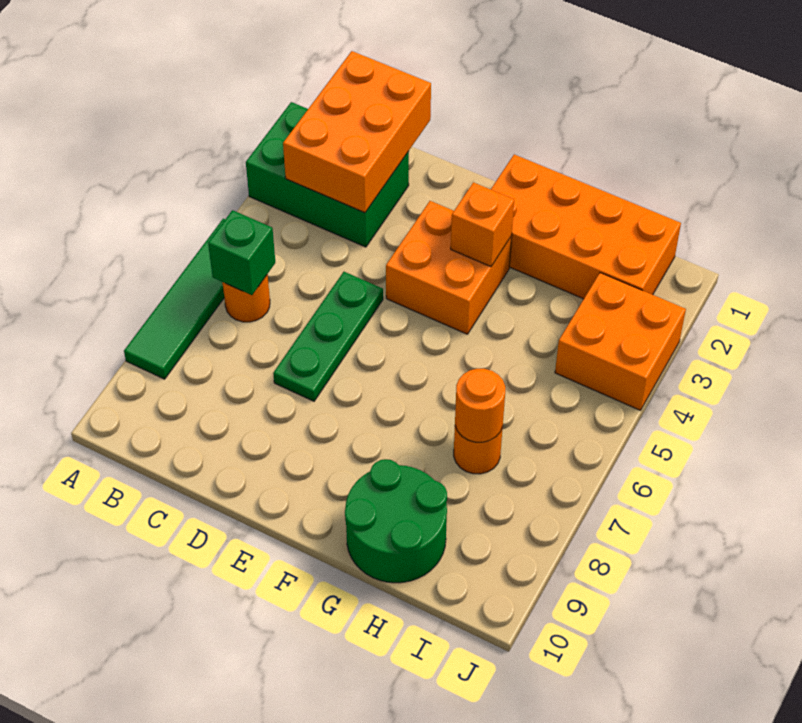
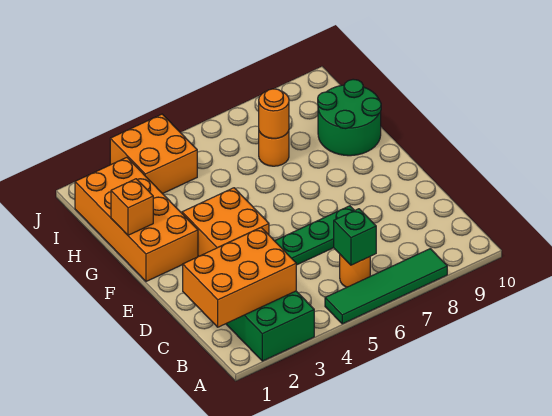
orange 1x1 brick [451,182,514,267] -> orange 1x1 brick moved to [111,179,153,235]

